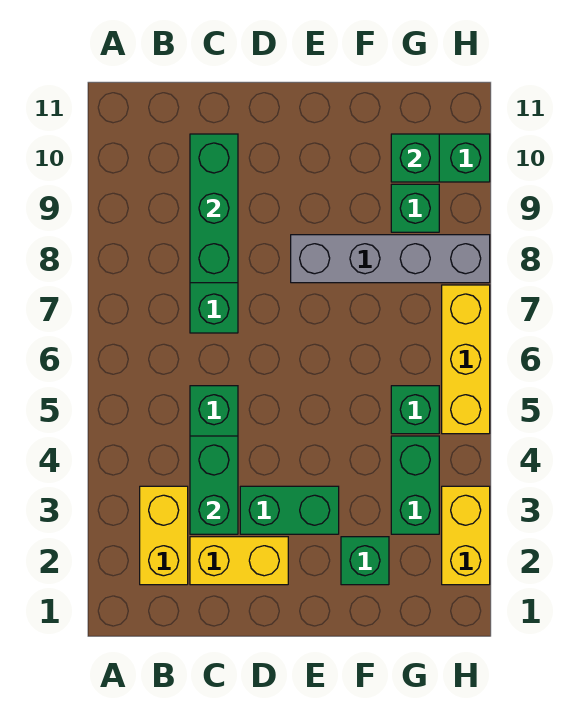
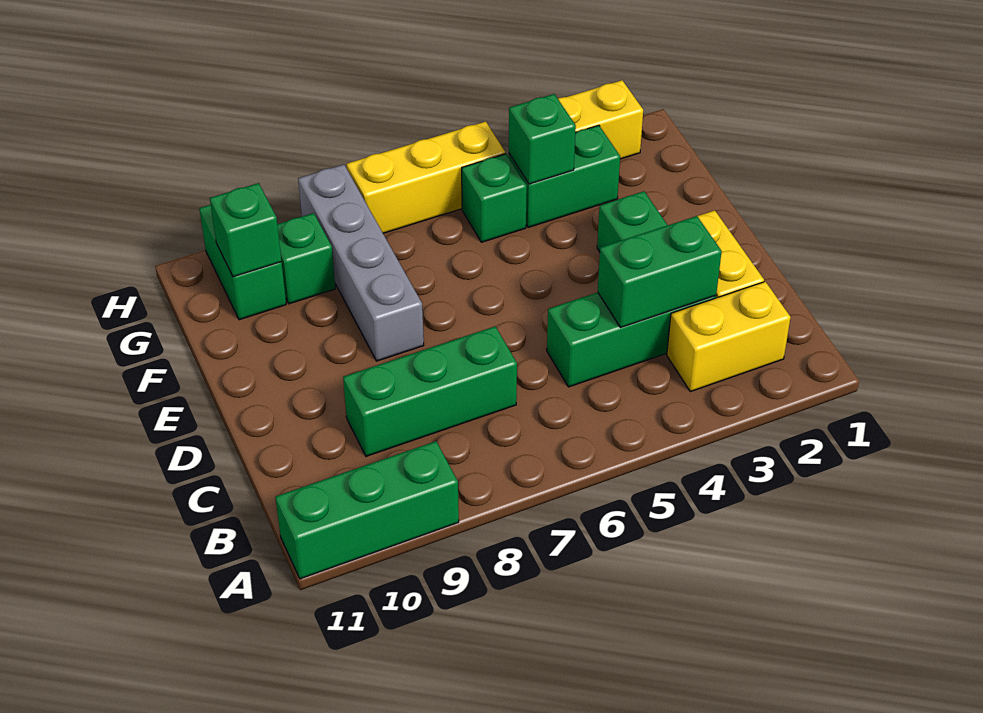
green 1x3 brick [190,134,238,283] -> green 1x3 brick moved to [275,441,459,579]
green 1x1 brick [341,537,389,585] -> green 1x1 brick moved to [509,94,576,184]

